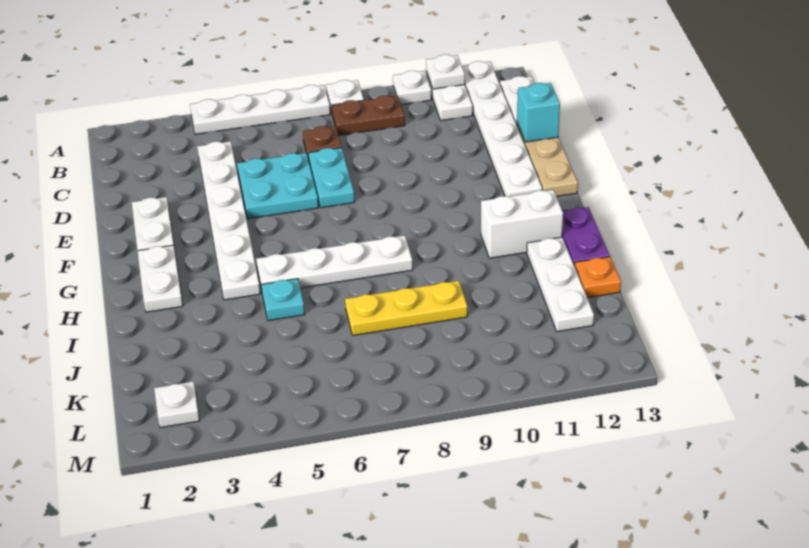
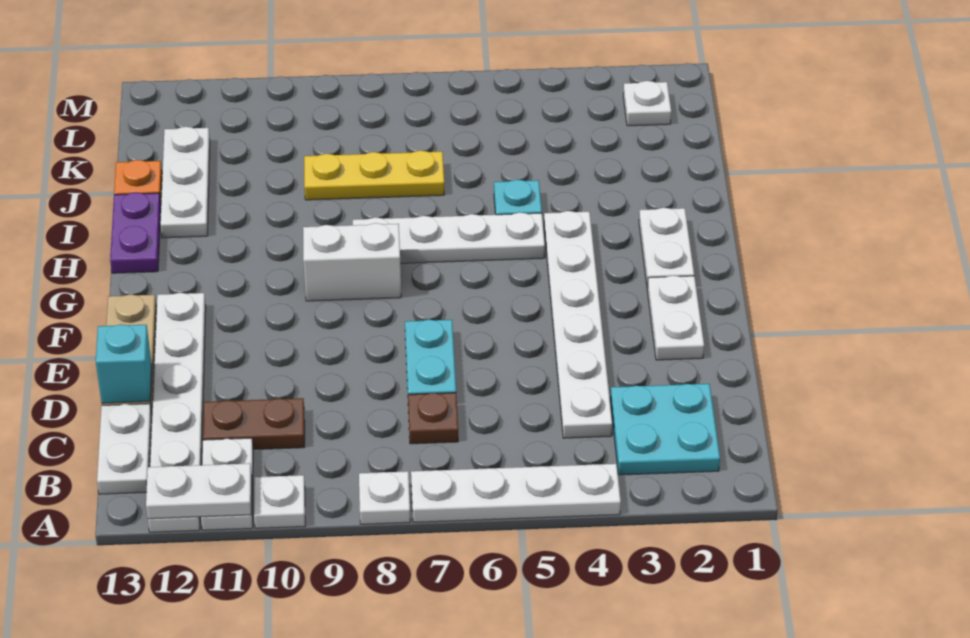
white 1x1 plate [426,55,465,89] -> white 1x2 plate [146,463,252,519]
brown 1x2 plate [332,96,405,135] -> brown 1x2 plate moved to [203,398,305,450]
cyan 2x2 plate [237,153,318,219] -> cyan 2x2 plate moved to [610,384,720,475]
white 1x2 brick [481,190,563,258] -> white 1x2 brick moved to [303,223,401,301]

